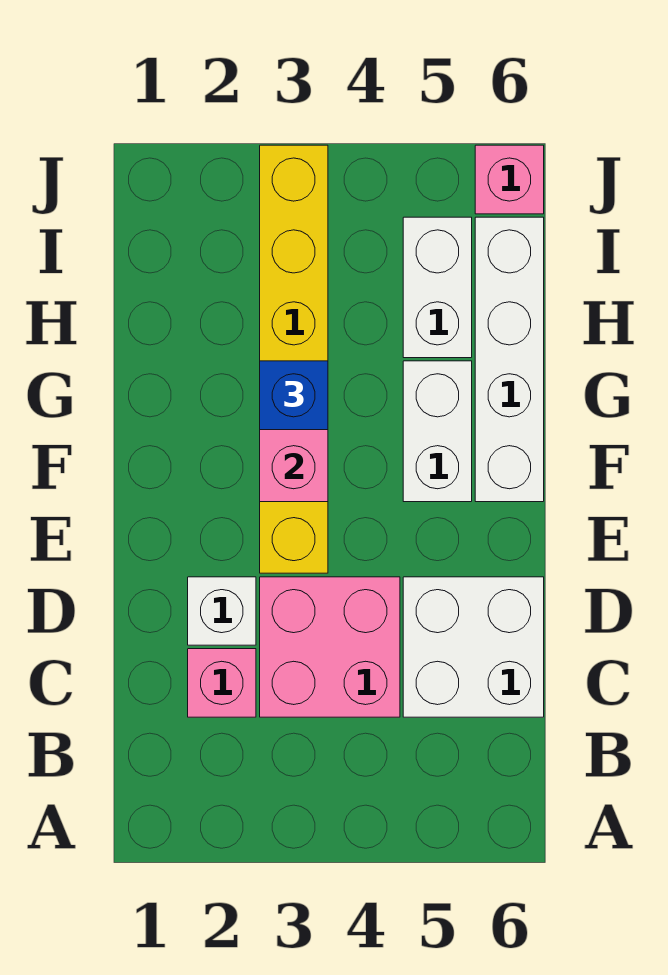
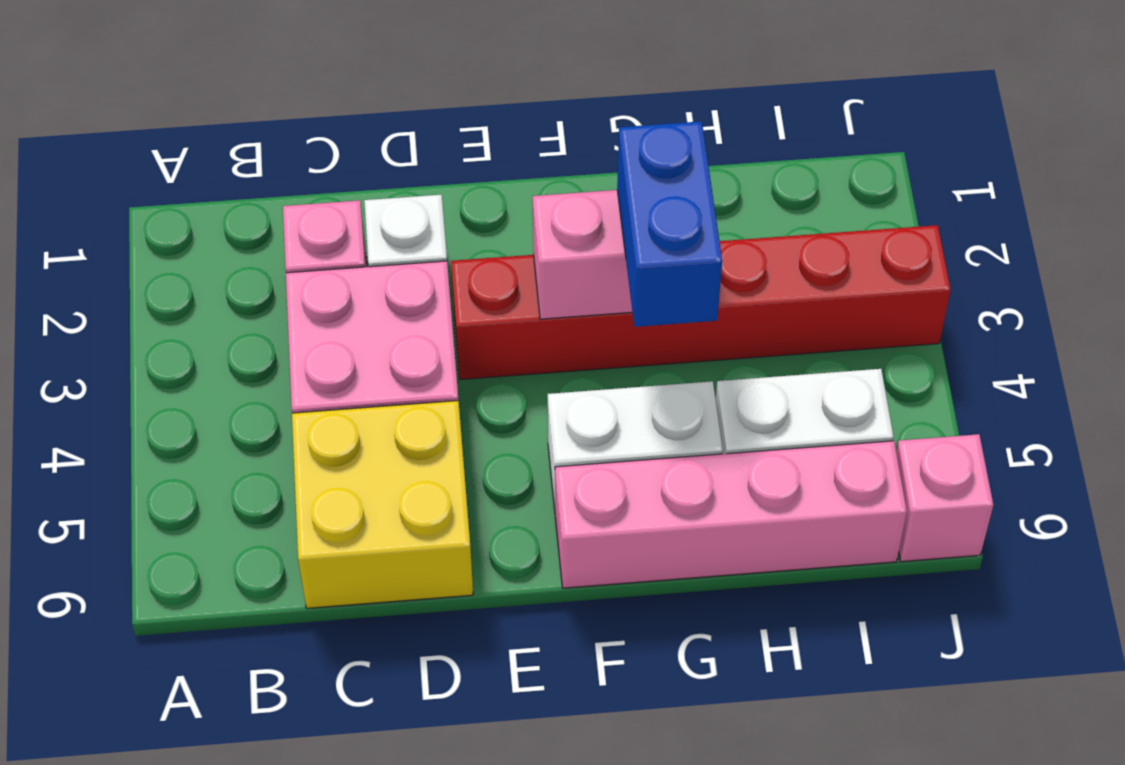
white 2x2 brick [403,577,544,717] -> yellow 2x2 brick [292,401,473,608]
yellow 1x6 brick [260,145,328,573] -> red 1x6 brick [451,225,951,380]
white 1x4 brick [475,217,544,502] -> pink 1x4 brick [555,441,907,588]
blue 1x1 brick [260,361,328,430] -> blue 1x2 brick [617,121,722,327]

